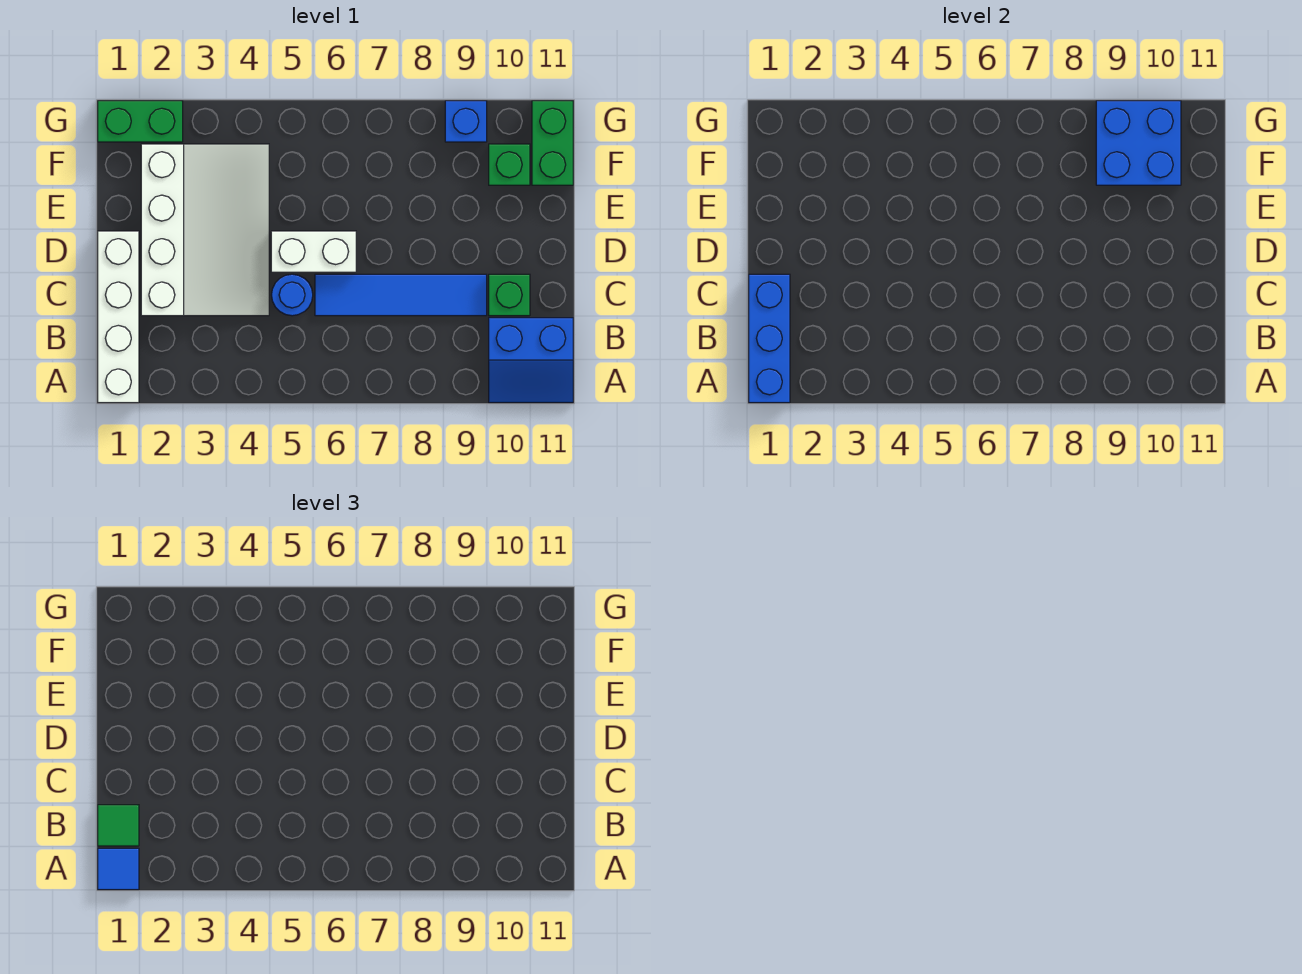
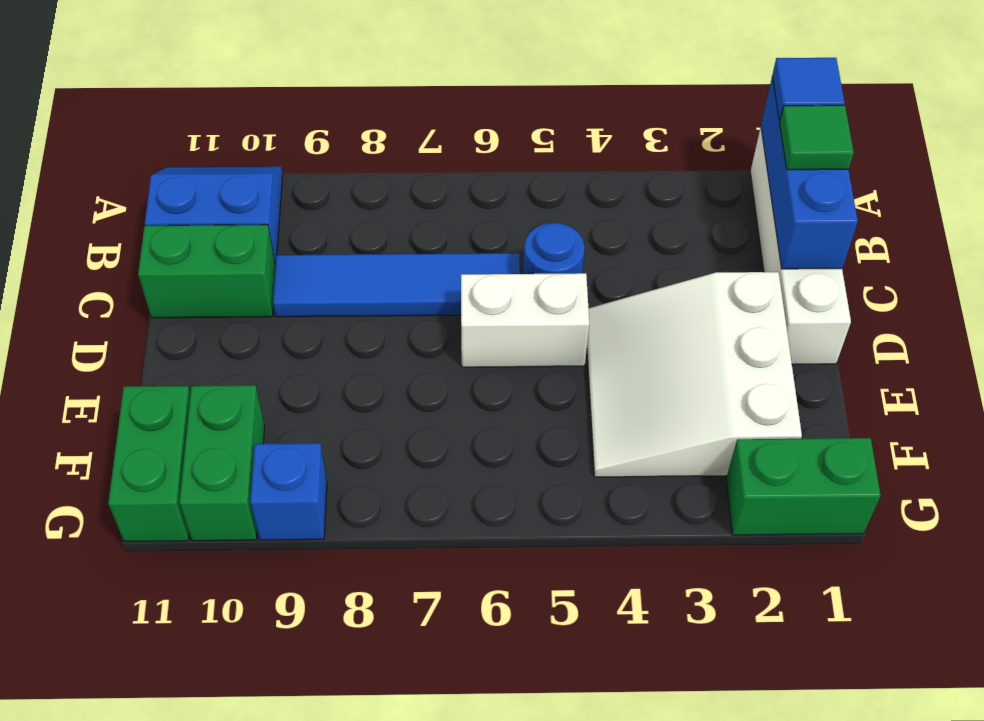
white 3x4 slope [141,144,269,316] -> white 3x3 slope [587,272,802,477]
green 1x1 brick [489,274,530,316] -> green 1x2 brick [138,225,275,318]
blue 2x2 brick [1096,101,1181,185] -> none
green 1x1 brick [489,144,530,185] -> green 1x2 brick [179,385,265,541]

